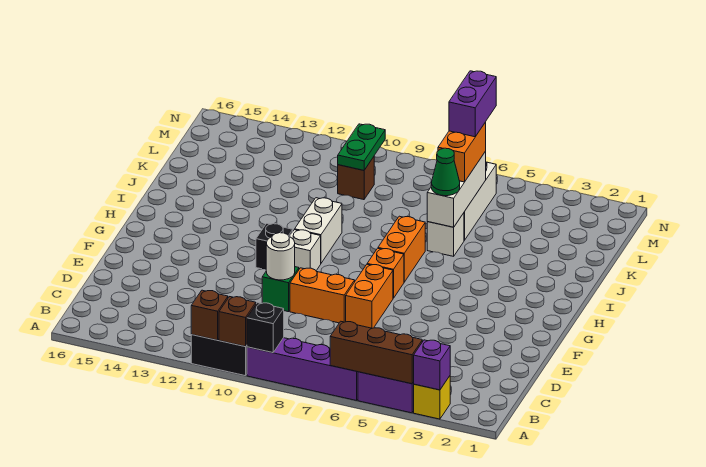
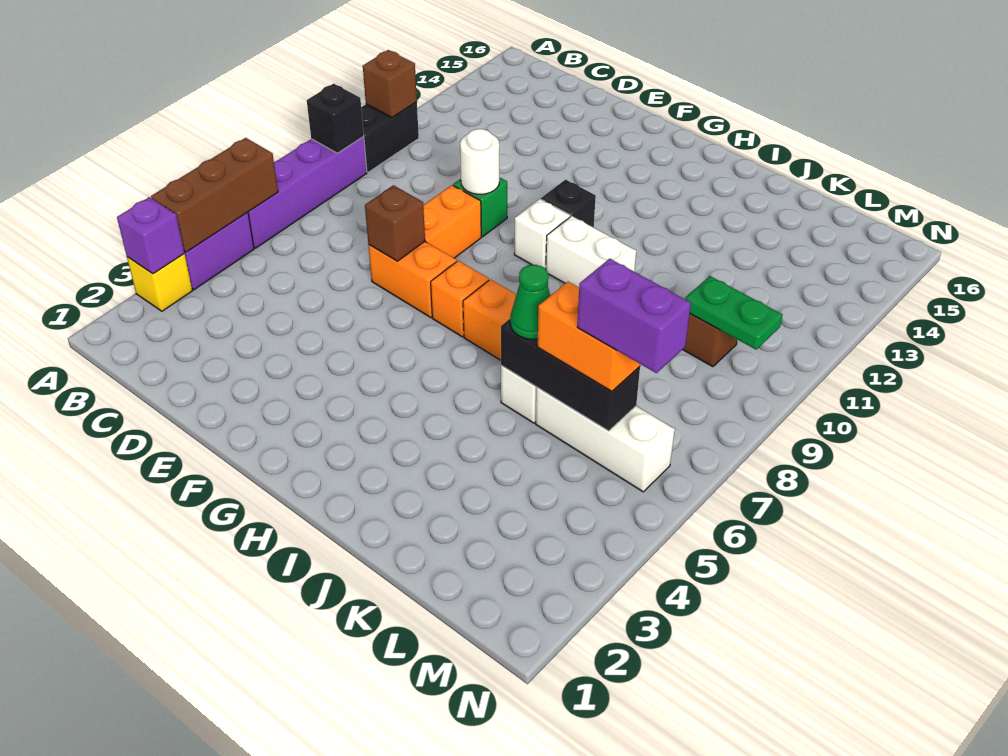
brown 1x1 brick [219,297,256,346] -> brown 1x1 brick moved to [365,185,425,261]
white 1x3 brick [427,151,486,227] -> black 1x3 brick [501,319,640,431]

